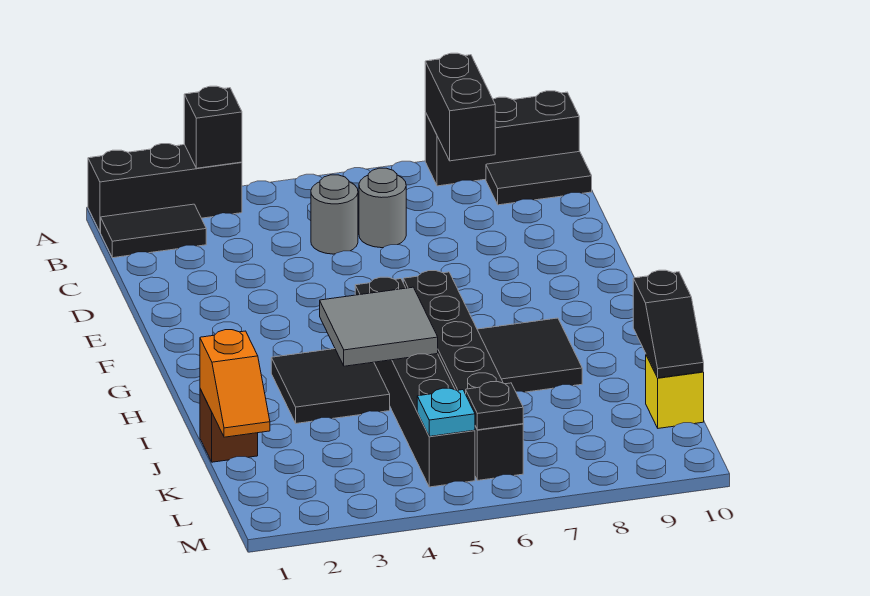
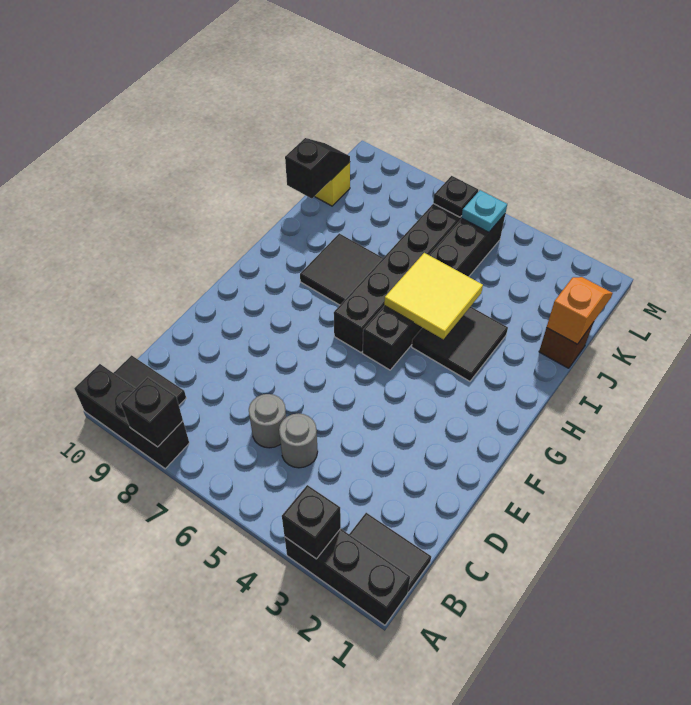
black 1x2 brick [425,53,495,161] -> black 1x1 brick [121,377,183,447]
grey 2x2 tile [320,287,438,366] -> yellow 2x2 tile [384,253,483,339]

